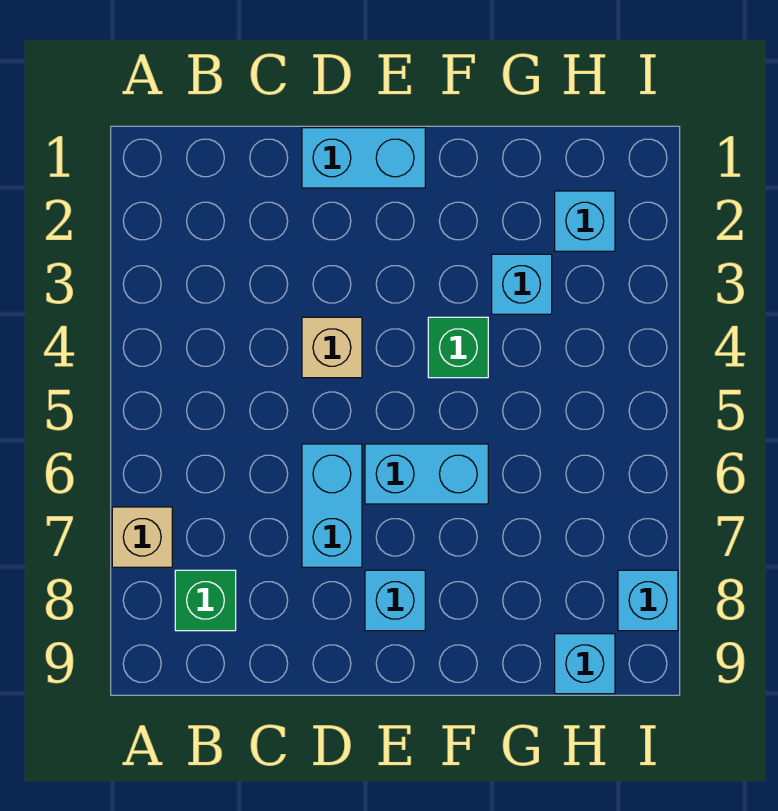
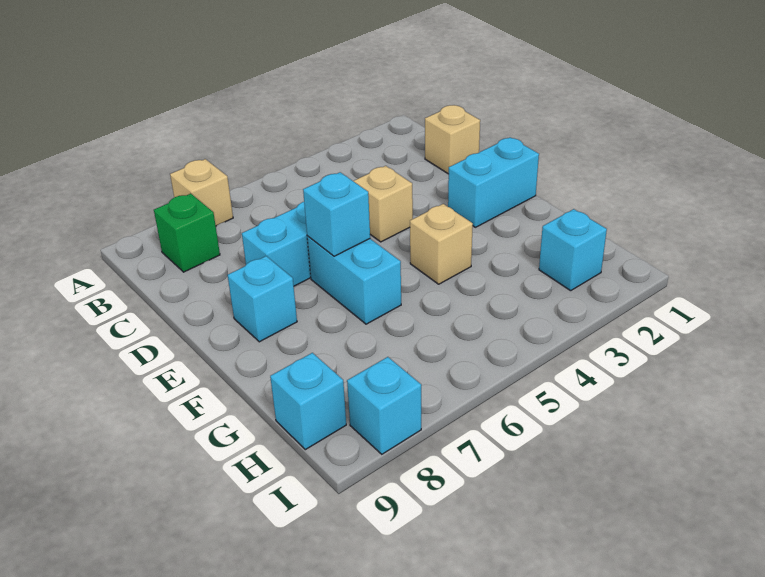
none -> tan 1x1 brick [425,105,480,174]
cyan 1x2 brick [302,128,425,188] -> cyan 1x2 brick turned to [448,137,539,227]
green 1x1 brick [428,317,488,378] -> tan 1x1 brick [410,204,473,284]
cyan 1x1 brick [492,254,552,314] -> cyan 1x1 brick moved to [303,172,370,256]

